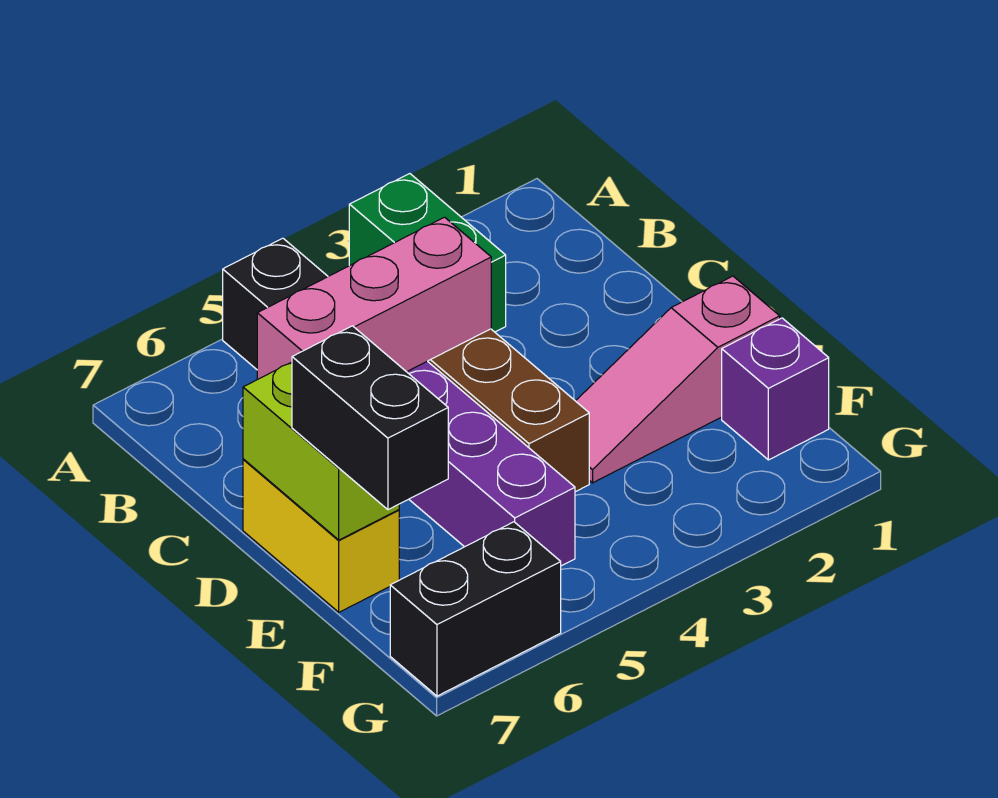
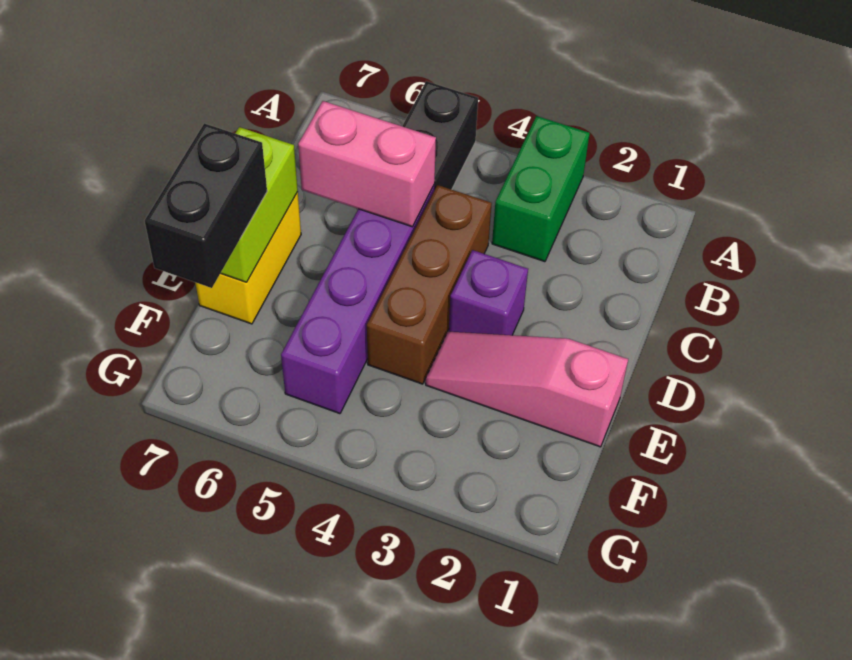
pink 1x3 brick [257,217,491,379] -> pink 1x2 brick [298,101,436,227]
purple 1x1 brick [722,318,829,460] -> purple 1x1 brick moved to [449,250,528,335]
black 1x2 brick [390,522,561,696] -> none

